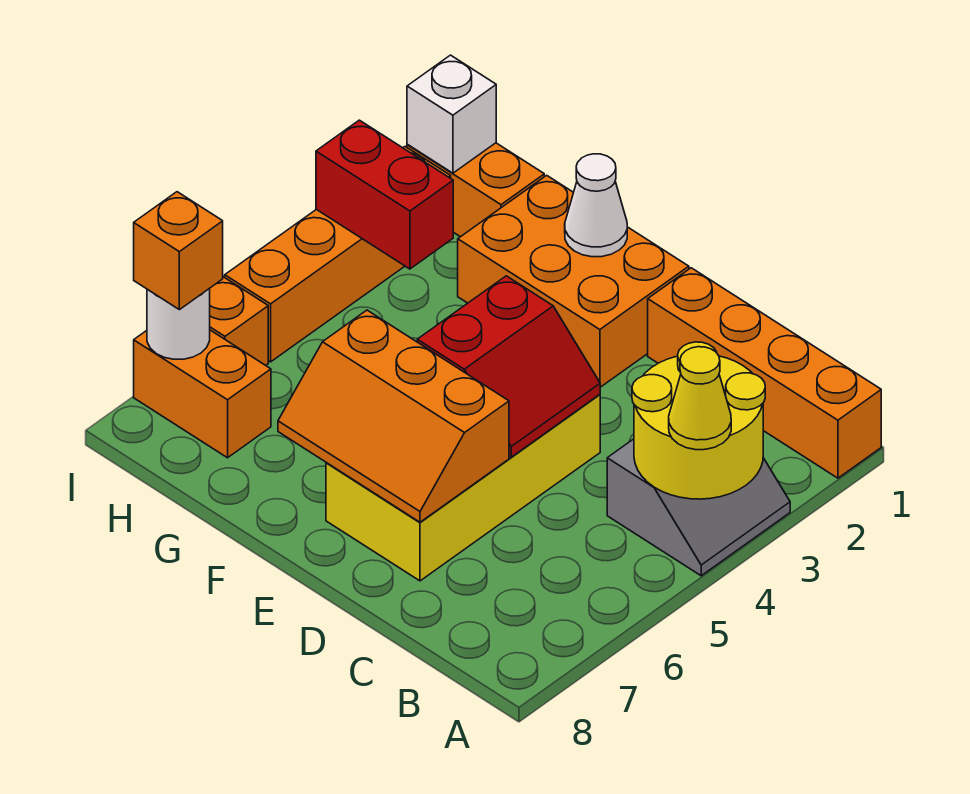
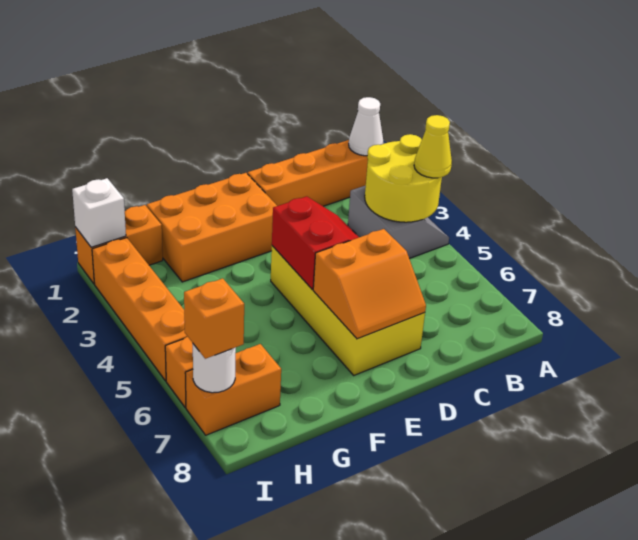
orange 2x3 slope [278,310,509,522] -> orange 2x2 slope [313,229,426,339]
white 1x1 cone [565,154,627,257] -> white 1x1 cone moved to [349,97,383,156]
red 1x2 brick [316,120,453,269] -> none

